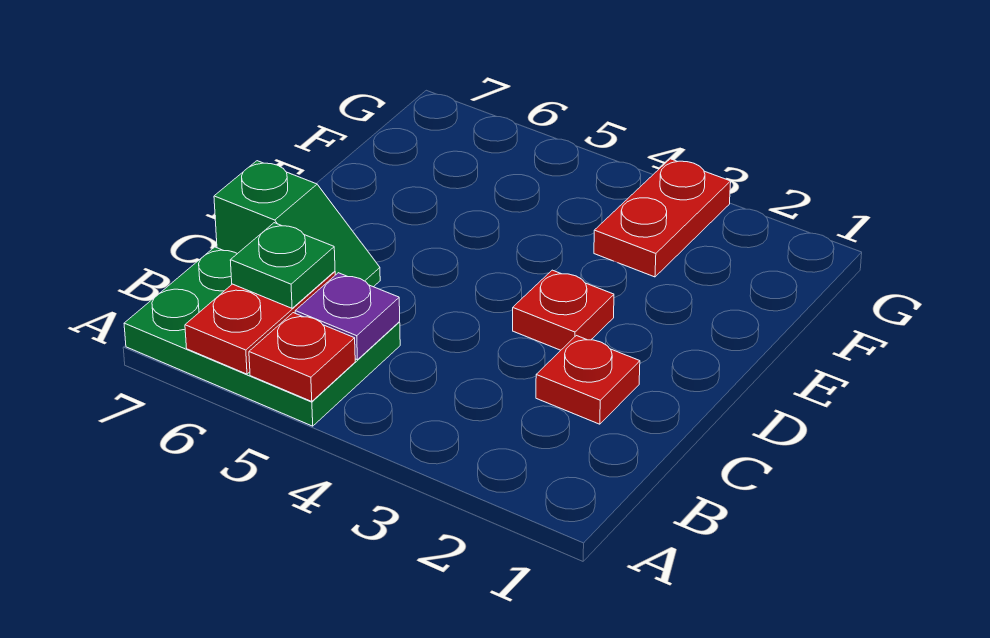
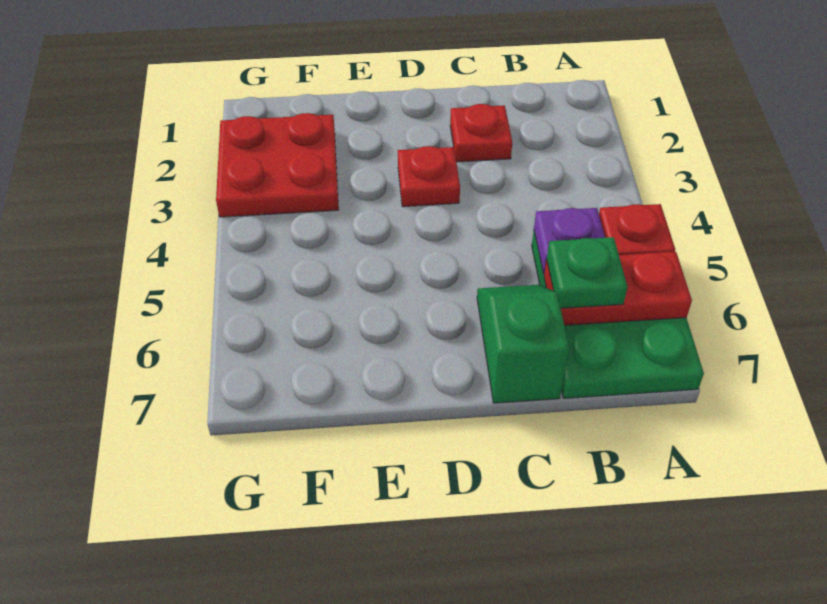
red 1x2 plate [594,159,731,277] -> red 2x2 plate [216,113,339,217]

